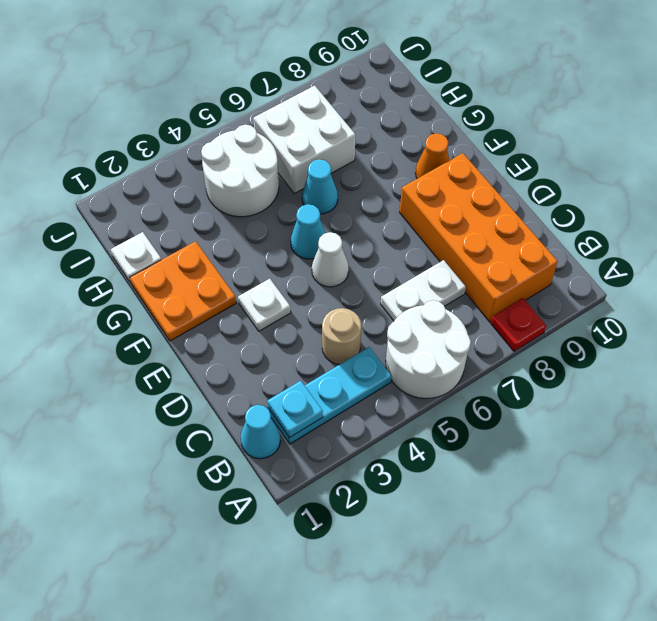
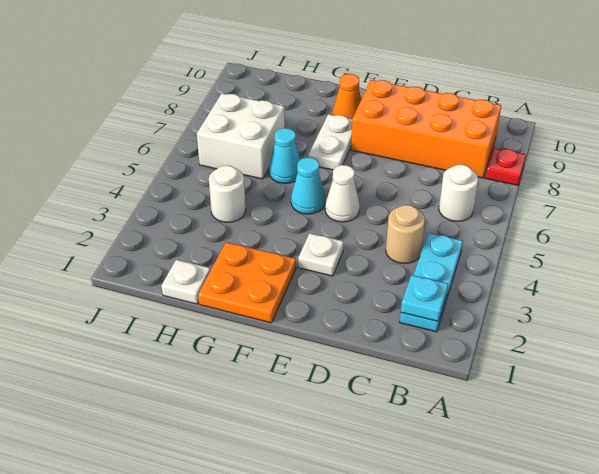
white 2x2 round brick [386,300,471,399] -> white 1x1 round brick [439,165,478,221]
cyan 1x1 cone [241,405,280,459] -> none
white 1x2 plate [381,260,466,321] -> white 1x2 plate moved to [308,114,352,170]
white 2x2 round brick [201,125,279,217] -> white 1x1 round brick [209,166,246,222]

